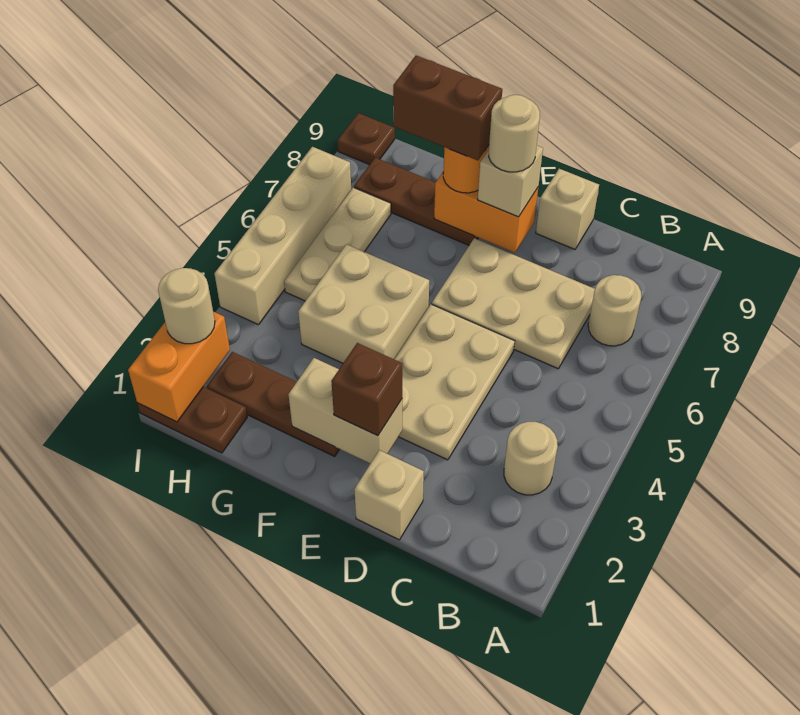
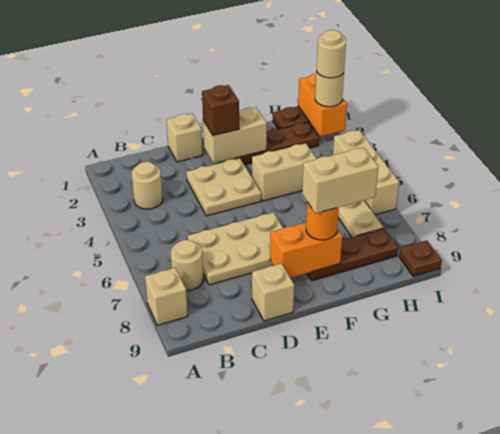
tan 2x3 plate [394,304,515,460] -> tan 2x2 plate [186,158,261,216]
tan 1x1 brick [478,146,543,217] -> tan 1x1 brick moved to [145,268,188,325]
tan 1x1 round brick [489,95,540,172] -> tan 1x1 round brick moved to [316,30,346,78]
tan 2x2 brick [298,244,429,363] -> tan 1x2 brick [252,143,317,201]
brown 1x2 brick [393,56,502,160] -> tan 1x2 brick [302,147,379,213]
tan 1x4 brick [214,147,351,325] -> tan 1x3 brick [333,130,399,215]

